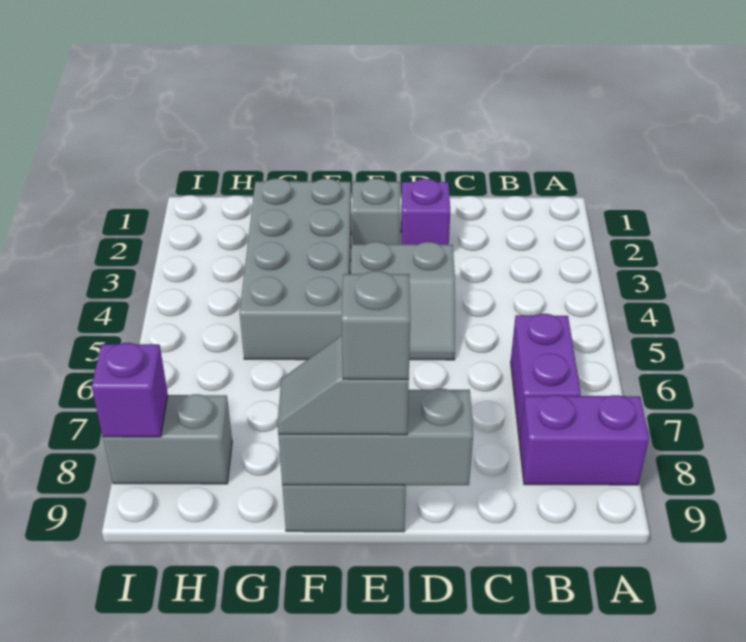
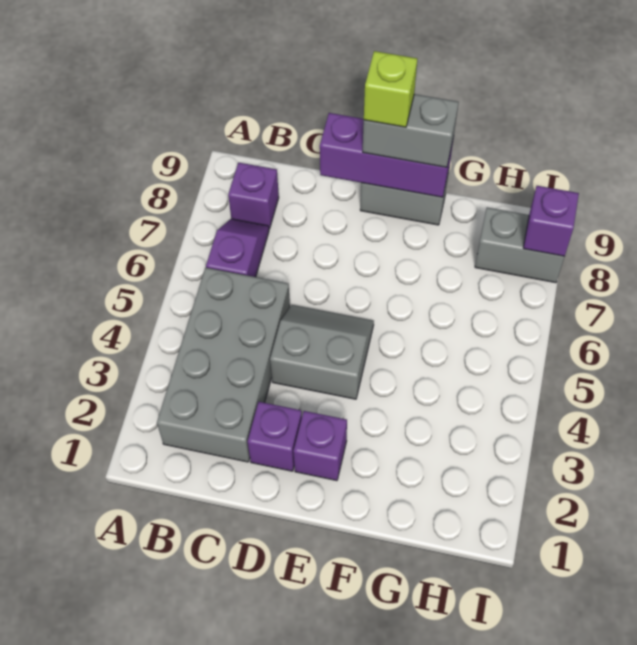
purple 1x2 brick [519,395,649,485] -> purple 1x1 brick [228,163,279,229]
purple 1x2 brick [511,314,581,440] -> purple 1x2 slope [206,219,269,277]
grey 1x3 brick [278,389,473,486] -> purple 1x3 brick [320,113,454,197]
grey 1x1 brick [352,179,400,244] -> purple 1x1 brick [293,411,347,481]
grey 1x2 slope [278,335,409,435] -> grey 1x2 brick [363,94,459,167]
grey 1x1 brick [342,271,411,379] -> lime 1x1 brick [364,51,417,127]
grey 2x4 brick [240,179,351,360] -> grey 2x4 brick moved to [157,268,290,462]

